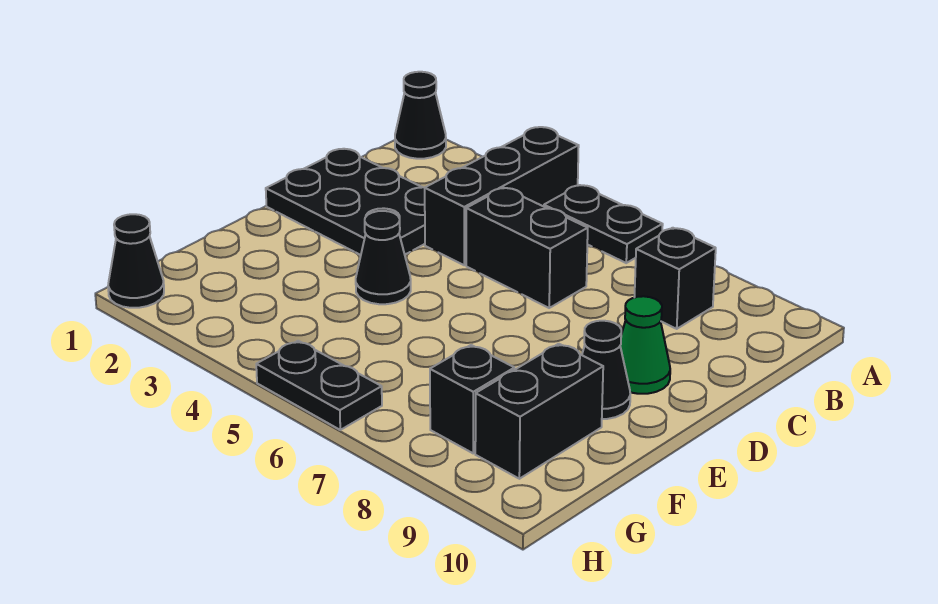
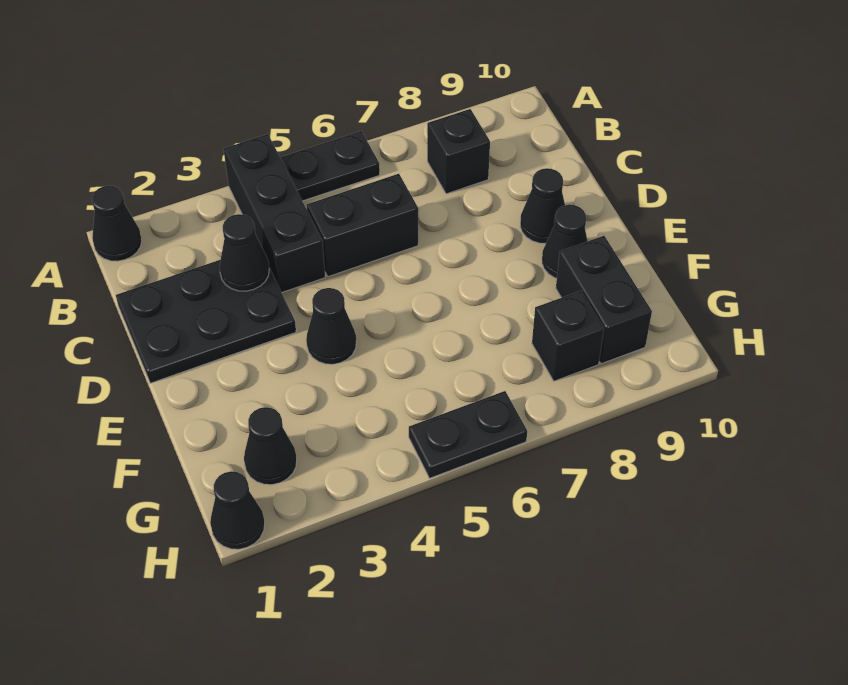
none -> black 1x1 cone [219,214,269,291]
green 1x1 cone [620,296,670,394] -> black 1x1 cone [520,168,565,244]
none -> black 1x1 cone [244,407,297,485]

